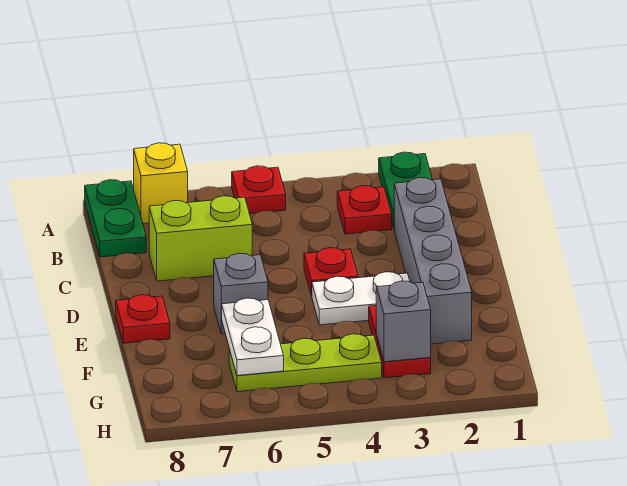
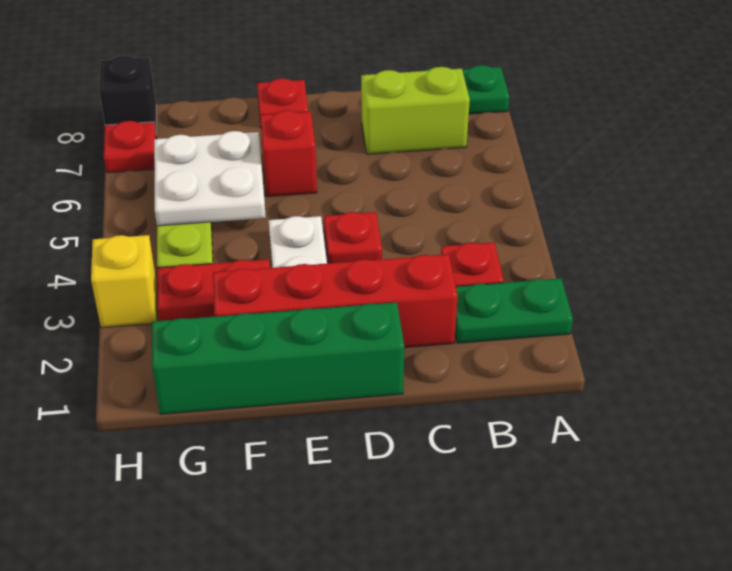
red 1x1 plate [232,166,286,214] -> red 1x1 plate moved to [104,121,156,173]
yellow 1x1 brick [134,143,188,224] -> yellow 1x1 brick moved to [91,235,157,328]
grey 1x4 brick [394,178,472,344] -> red 1x4 brick [213,254,458,348]
lime 1x2 brick [149,196,252,281] -> lime 1x2 brick turned to [361,67,470,154]
none -> green 1x4 brick [152,302,404,414]
grey 1x1 brick [214,253,268,334] -> red 1x1 brick [260,110,317,197]
white 1x2 plate [222,298,284,376] -> white 2x2 plate [154,131,266,226]
grey 1x1 brick [376,281,431,362] -> none
none -> black 1x1 brick [99,56,156,130]

